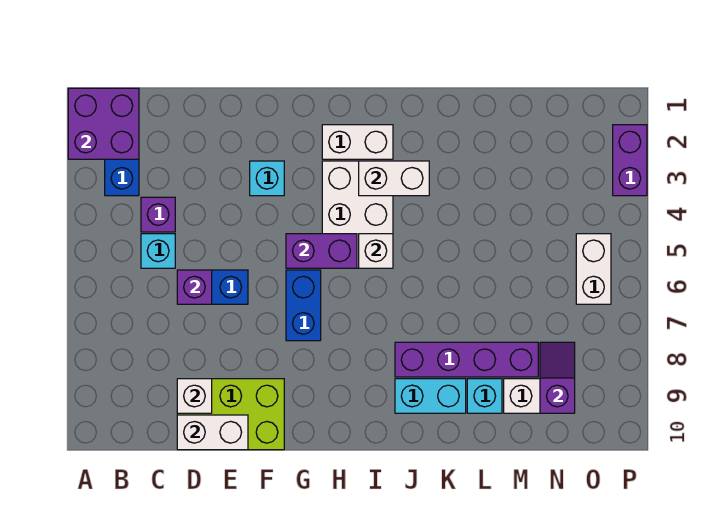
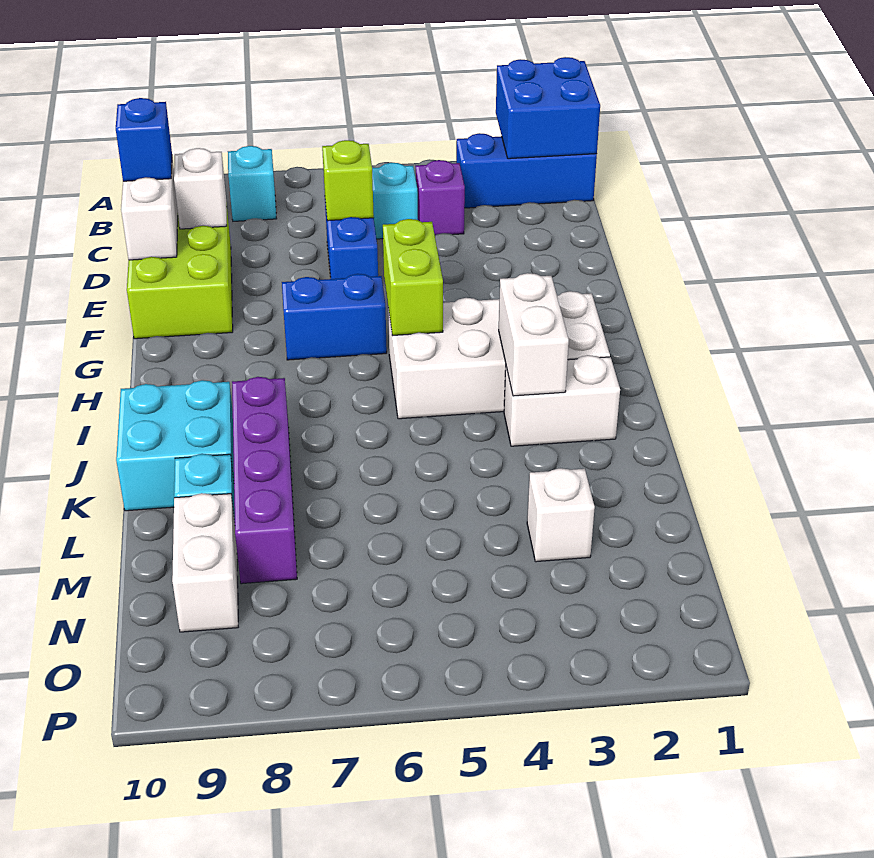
purple 2x2 brick [68,88,139,159] -> blue 2x2 brick [496,57,600,159]
purple 1x1 brick [177,270,212,304] -> lime 1x1 brick [322,140,374,221]
none -> blue 1x1 brick [116,98,172,181]
cyan 1x1 brick [250,161,284,196] -> cyan 1x1 brick moved to [228,146,276,221]
purple 1x2 brick [286,234,357,268] -> lime 1x2 brick [383,219,443,336]
white 1x1 brick [359,234,393,268] -> white 1x1 brick moved to [527,468,595,562]
cyan 1x2 brick [395,379,466,413] -> cyan 2x2 brick [116,380,234,511]
purple 1x2 slope [540,342,575,413] -> none
white 1x2 brick [576,234,611,304] -> white 1x2 brick moved to [504,355,620,446]
purple 1x2 brick [613,125,647,196] -> none

